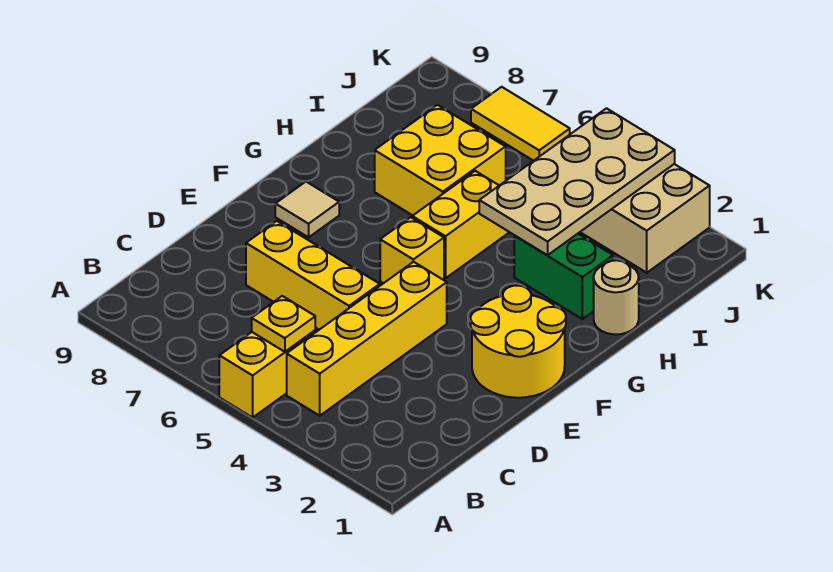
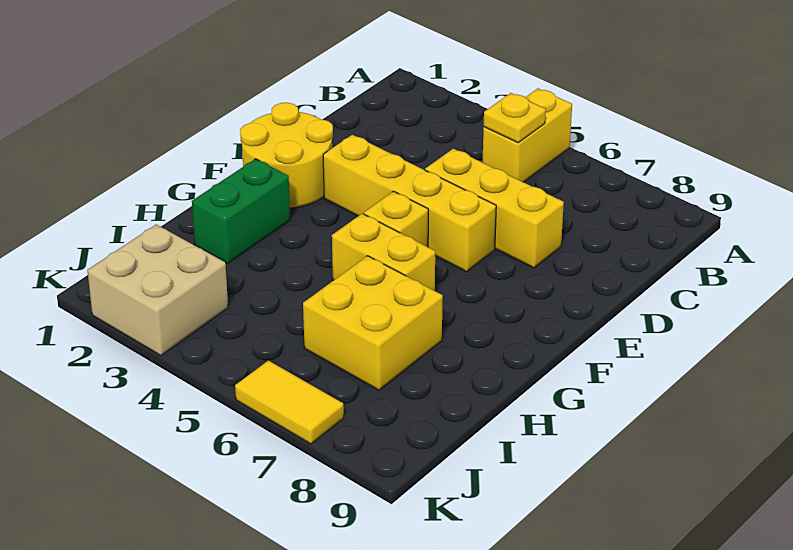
yellow 1x4 brick [287,262,447,416] -> yellow 1x4 brick turned to [323,135,496,272]
tan 1x1 tile [275,182,339,237] -> none
yellow 1x2 brick [412,171,508,278] -> yellow 1x2 brick turned to [332,214,435,291]
tan 1x1 round brick [594,260,639,334] -> none
green 1x2 brick [514,234,613,319] -> green 1x2 brick turned to [192,159,290,263]
tan 2x4 plate [479,108,675,255] -> none

